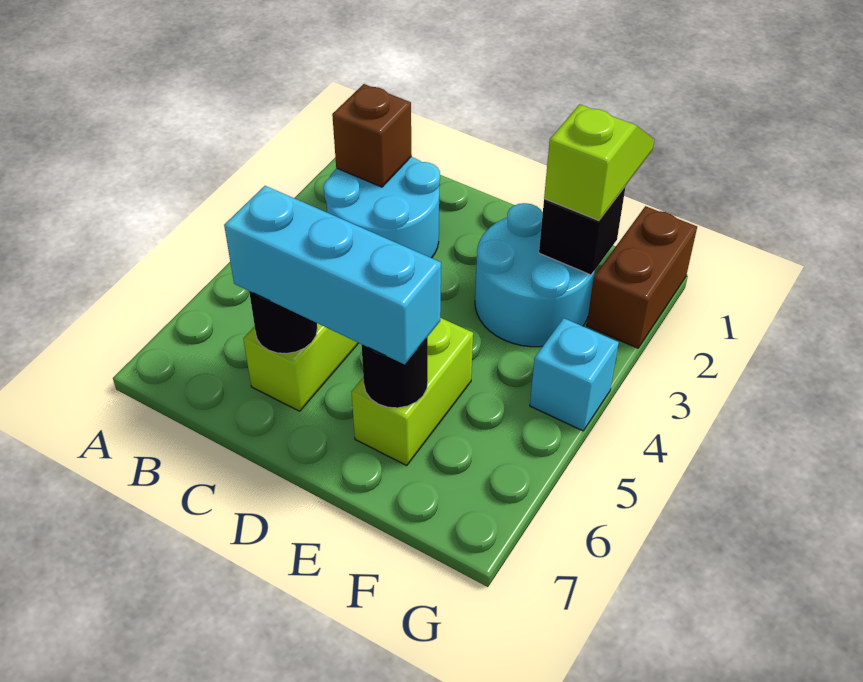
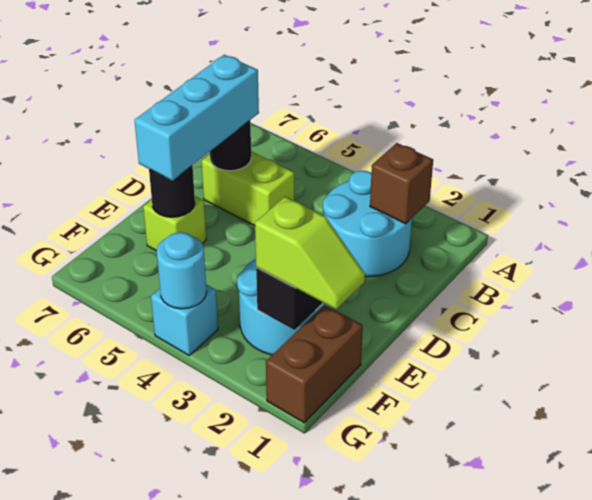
lime 1x2 brick [352,318,473,466] -> lime 1x1 brick [143,196,206,251]
brown 1x2 brick [587,206,697,348] -> brown 1x2 brick turned to [266,305,363,423]
none -> cyan 1x1 round brick [157,232,207,309]

